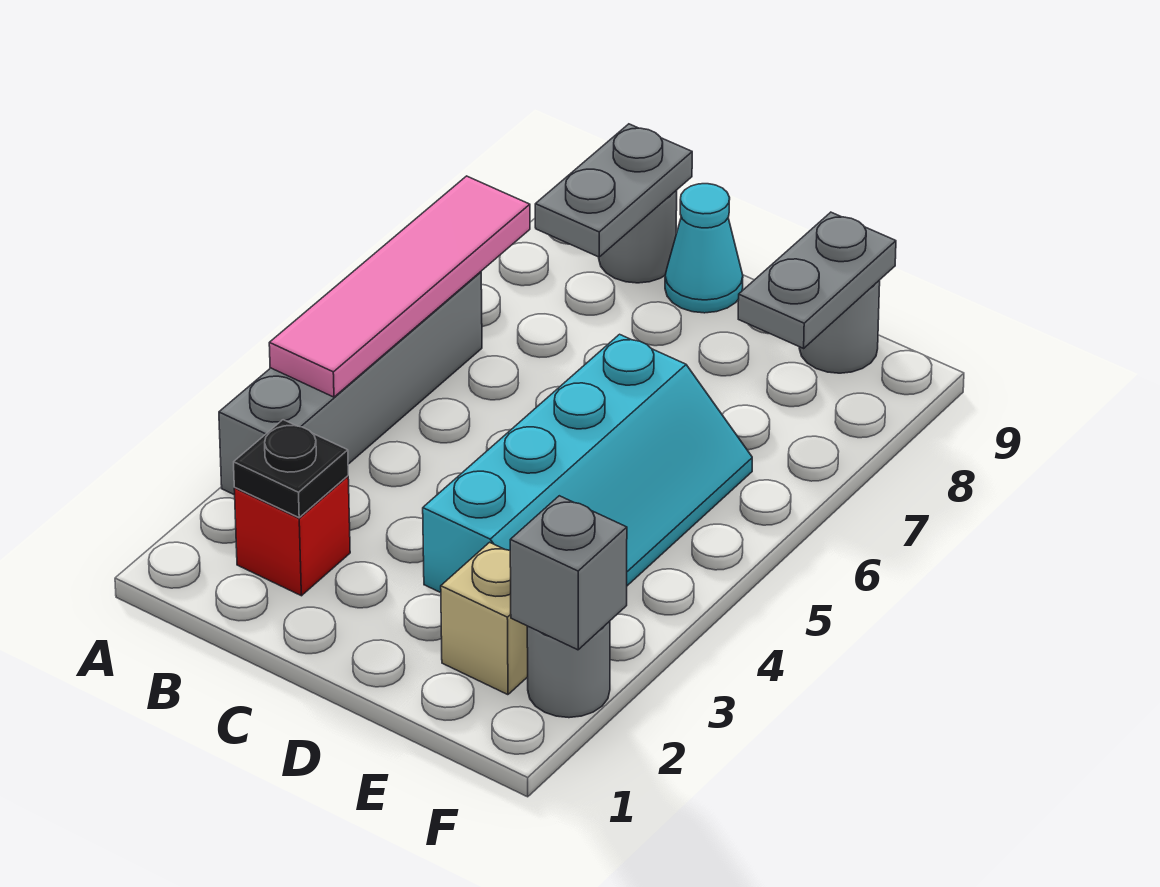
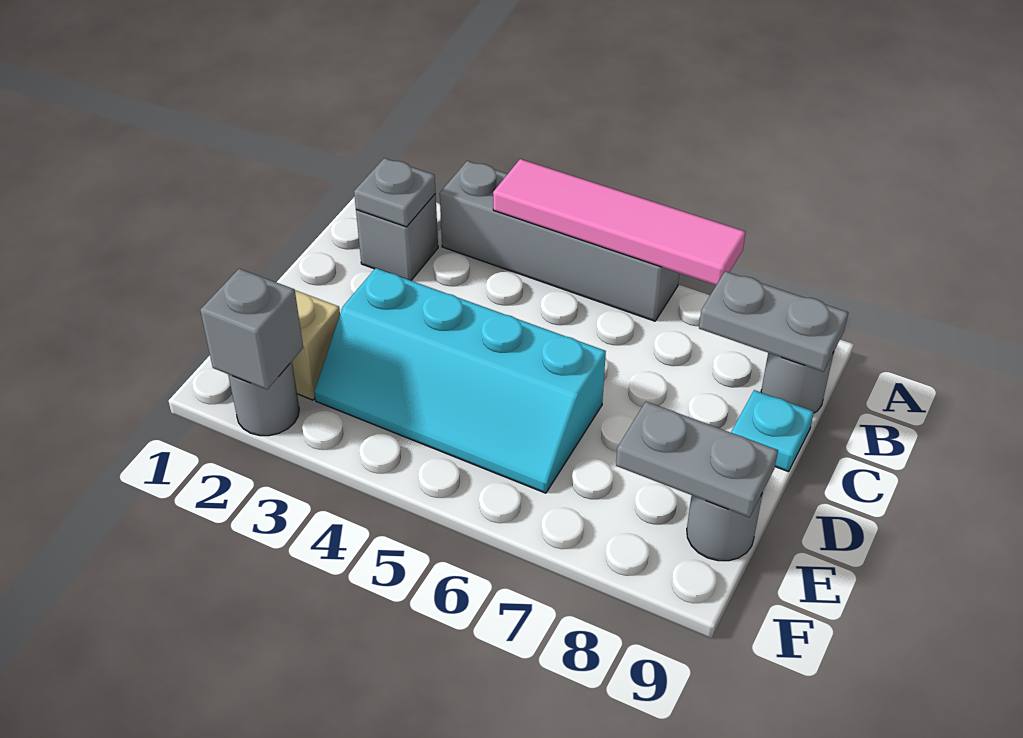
red 1x1 brick [234,476,350,596] -> grey 1x1 brick [356,194,438,280]
black 1x1 plate [234,420,348,518] -> grey 1x1 plate [354,158,436,227]
cyan 1x1 cone [665,184,743,313] -> cyan 1x1 plate [731,390,814,472]

